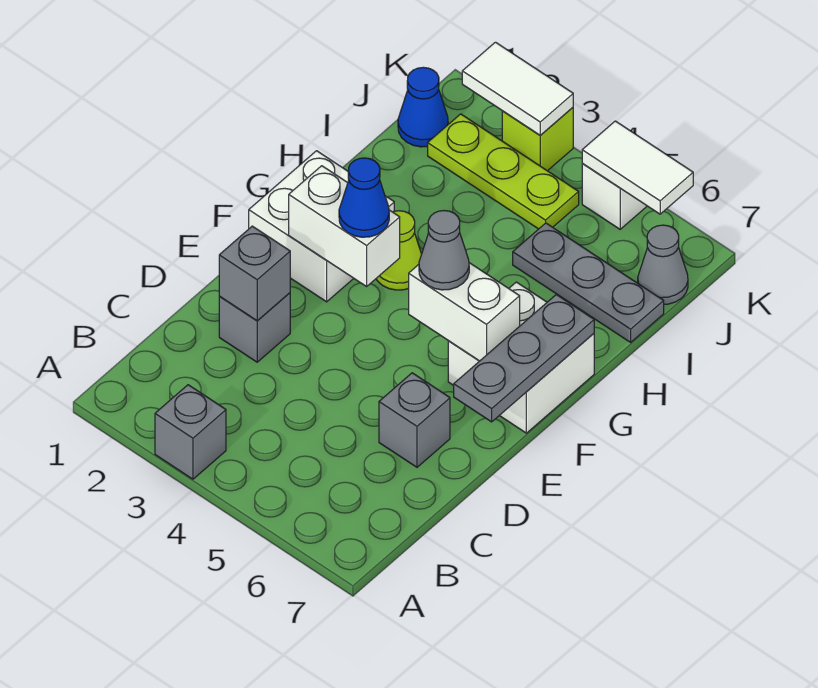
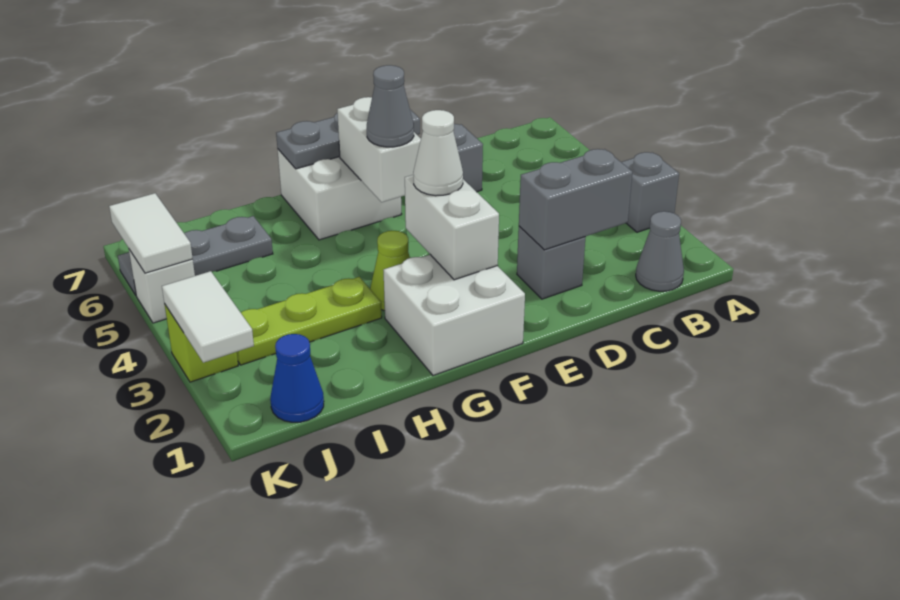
grey 1x1 brick [219,226,290,321] -> grey 1x2 brick [519,149,632,250]
blue 1x1 cone [339,158,389,237] -> white 1x1 cone [413,110,463,196]
grey 1x3 plate [513,223,664,342] -> grey 1x3 plate turned to [118,216,273,295]
lime 1x3 plate [428,114,579,229] -> lime 1x3 plate turned to [237,277,382,365]
grey 1x1 cone [638,225,688,304] -> grey 1x1 cone moved to [636,211,684,291]

